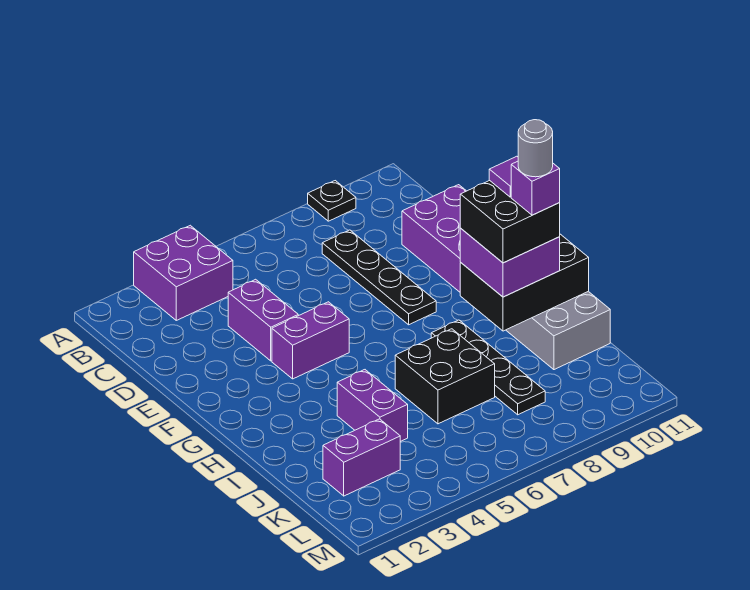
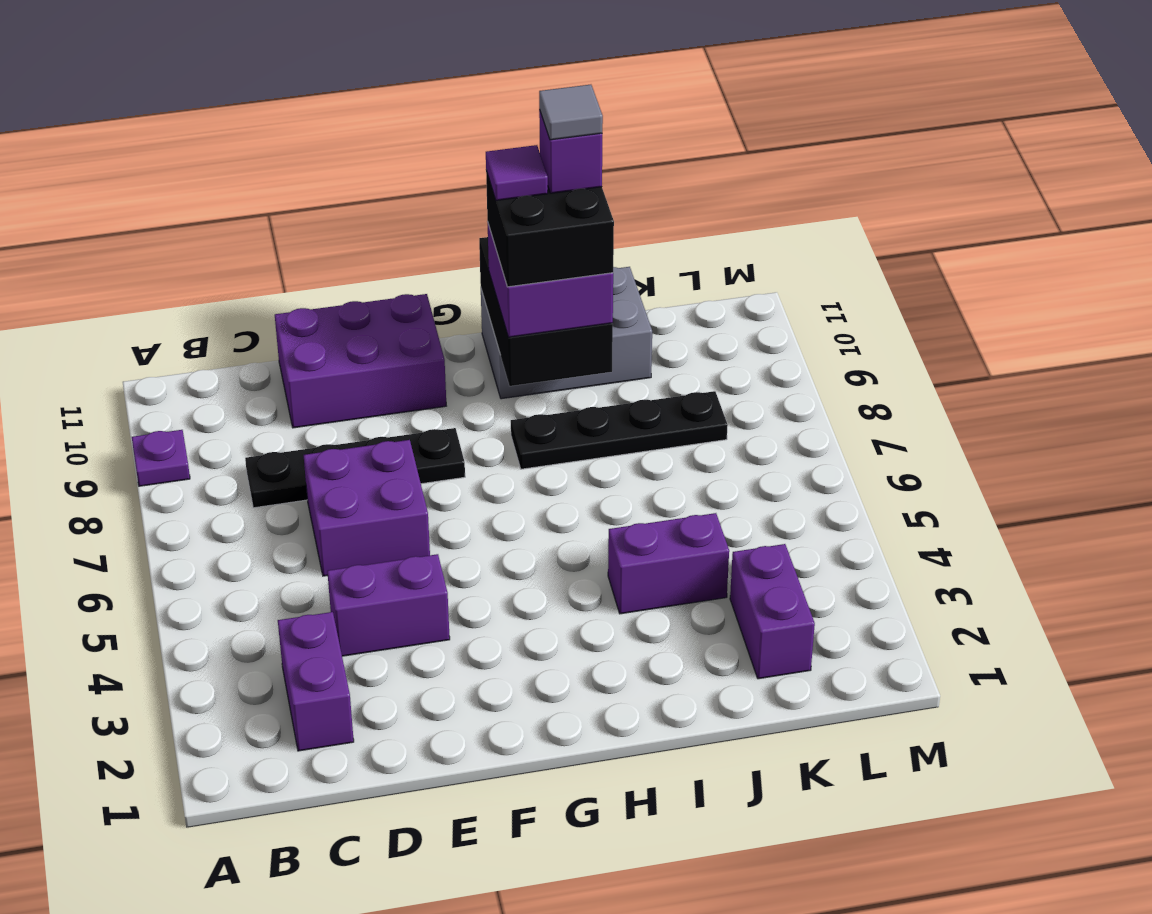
purple 2x2 brick [134,225,233,320] -> purple 2x2 brick moved to [304,440,430,576]
black 1x1 plate [308,181,356,221] -> purple 1x1 plate [132,430,190,486]
purple 1x2 brick [272,302,349,379] -> purple 1x2 brick moved to [278,612,354,751]
black 2x2 brick [395,329,495,424] -> none
grey 1x1 round brick [518,120,553,177] -> grey 1x1 tile [539,85,603,140]

